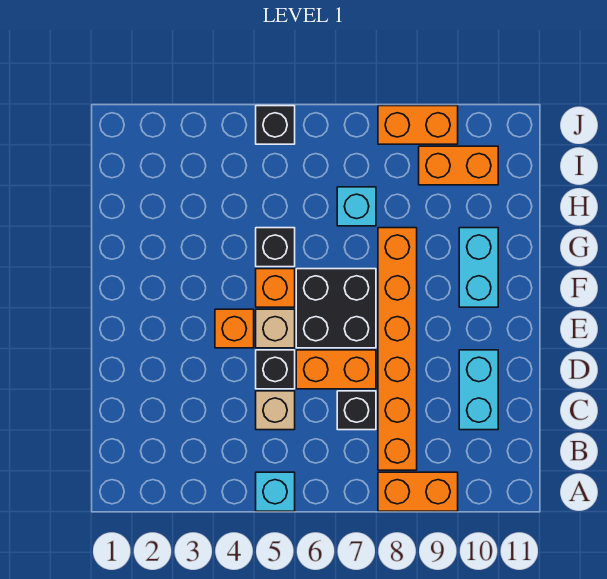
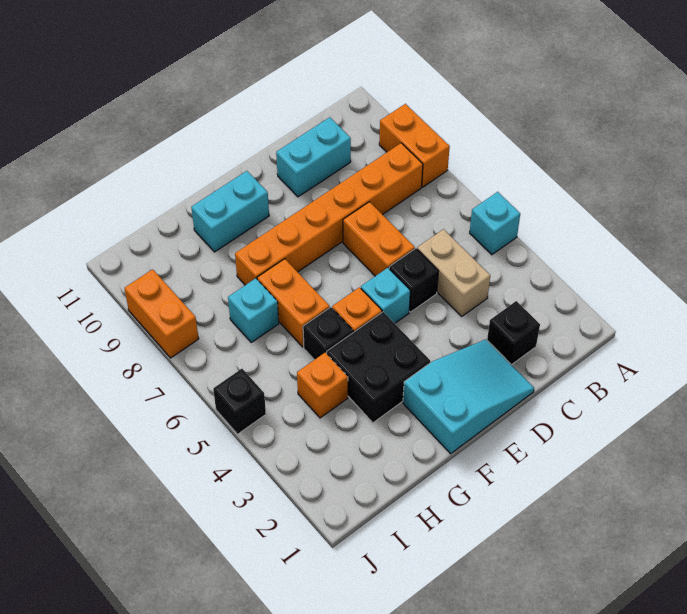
tan 1x1 brick [256,391,295,430] -> tan 1x2 brick [417,229,490,316]
black 1x1 brick [337,391,376,430] -> black 1x1 brick moved to [487,301,540,365]
none -> cyan 2x3 slope [403,339,534,454]
orange 1x1 brick [215,309,254,348] -> orange 1x1 brick moved to [297,353,348,418]
tan 1x1 brick [256,309,295,348] -> cyan 1x1 brick [361,268,410,323]
black 2x2 brick [296,269,376,348] -> black 2x2 brick moved to [327,312,430,423]
orange 1x2 brick [419,146,498,185] -> orange 1x2 brick moved to [257,259,330,347]

